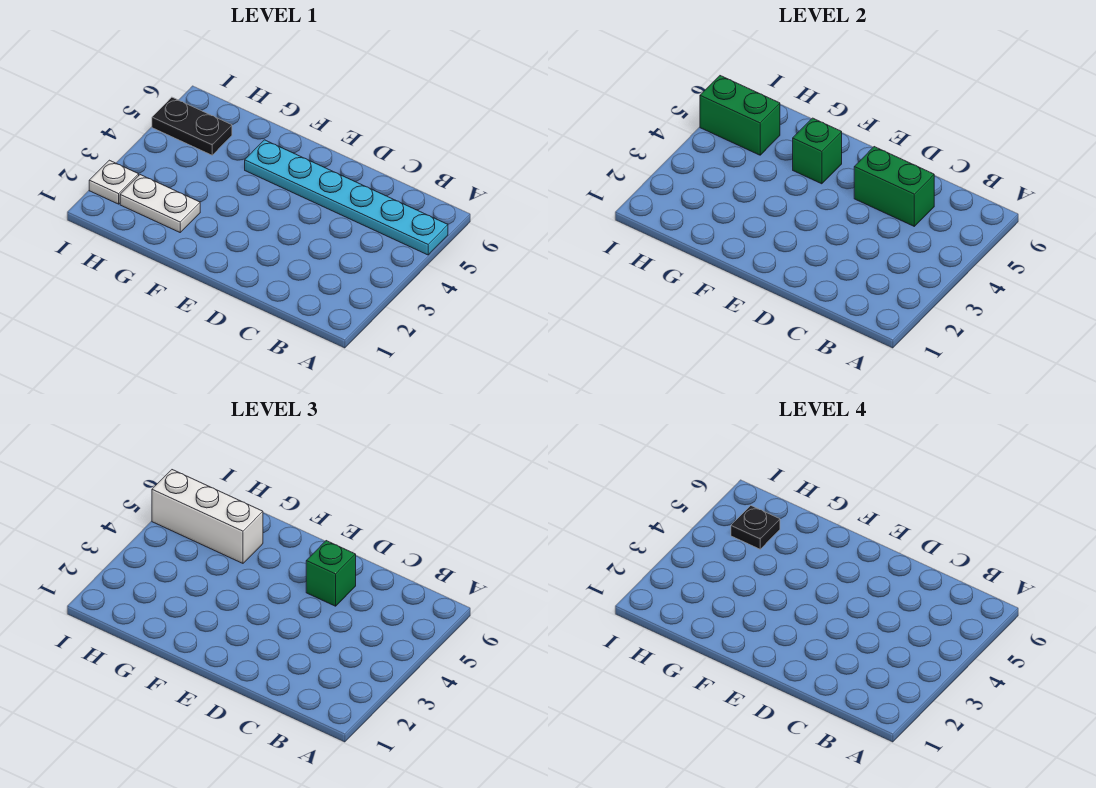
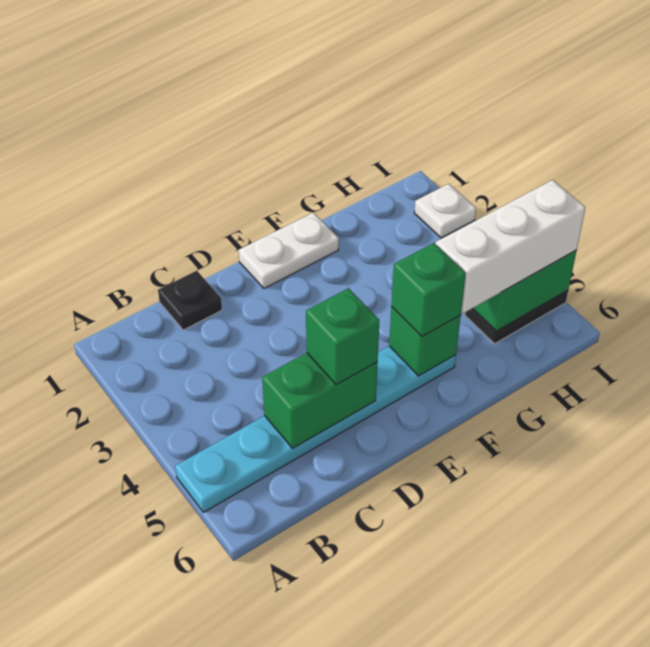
none -> green 1x1 brick [391,243,466,337]
white 1x2 plate [120,175,200,232] -> white 1x2 plate moved to [239,213,339,288]
black 1x1 plate [731,506,780,549] -> black 1x1 plate moved to [158,271,222,330]

